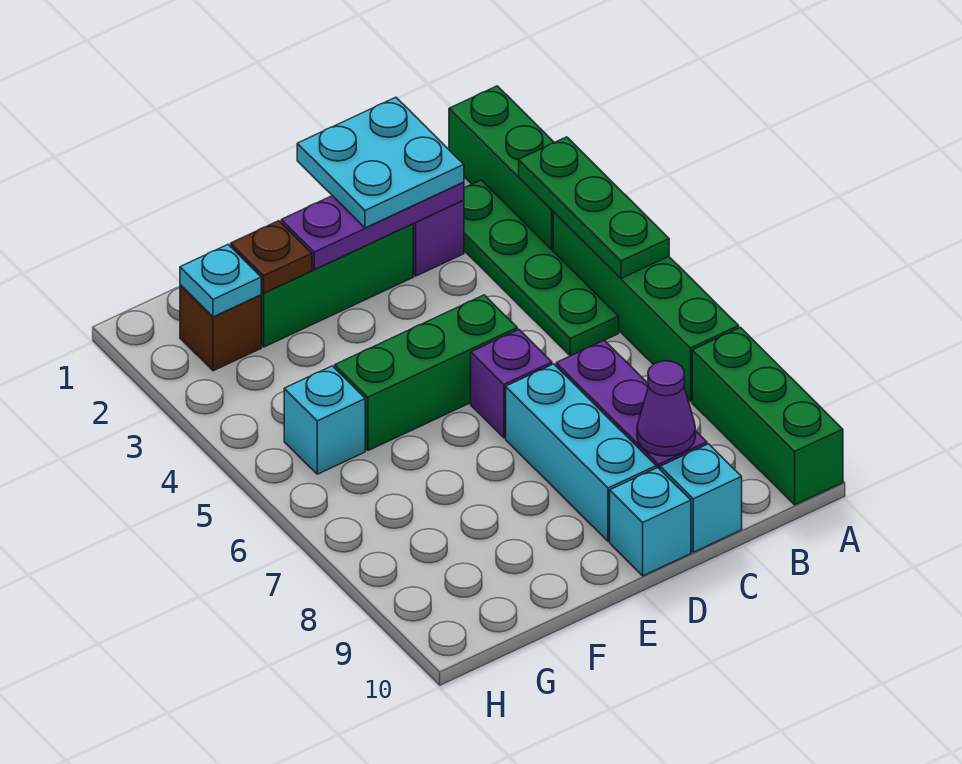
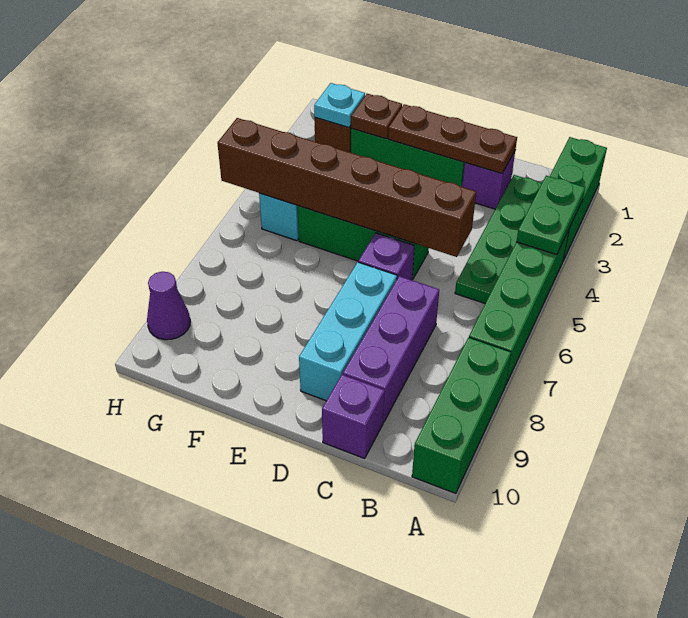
green 1x3 plate [519,137,669,278] -> green 1x2 plate [516,176,585,255]
cyan 2x2 plate [297,97,464,228] -> none
purple 1x3 plate [281,182,464,270] -> brown 1x3 plate [388,104,517,174]
none -> brown 1x6 brick [217,118,476,257]
purple 1x1 cone [637,361,695,456] -> purple 1x1 cone moved to [147,272,190,340]
cyan 1x1 brick [660,444,742,552] -> purple 1x1 brick [322,375,385,458]
cyan 1x1 brick [610,468,691,576] -> none

